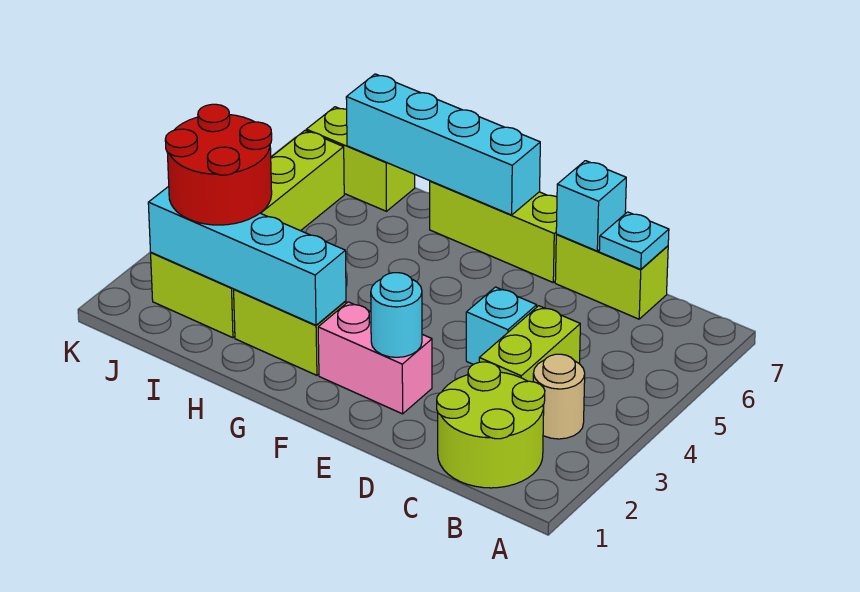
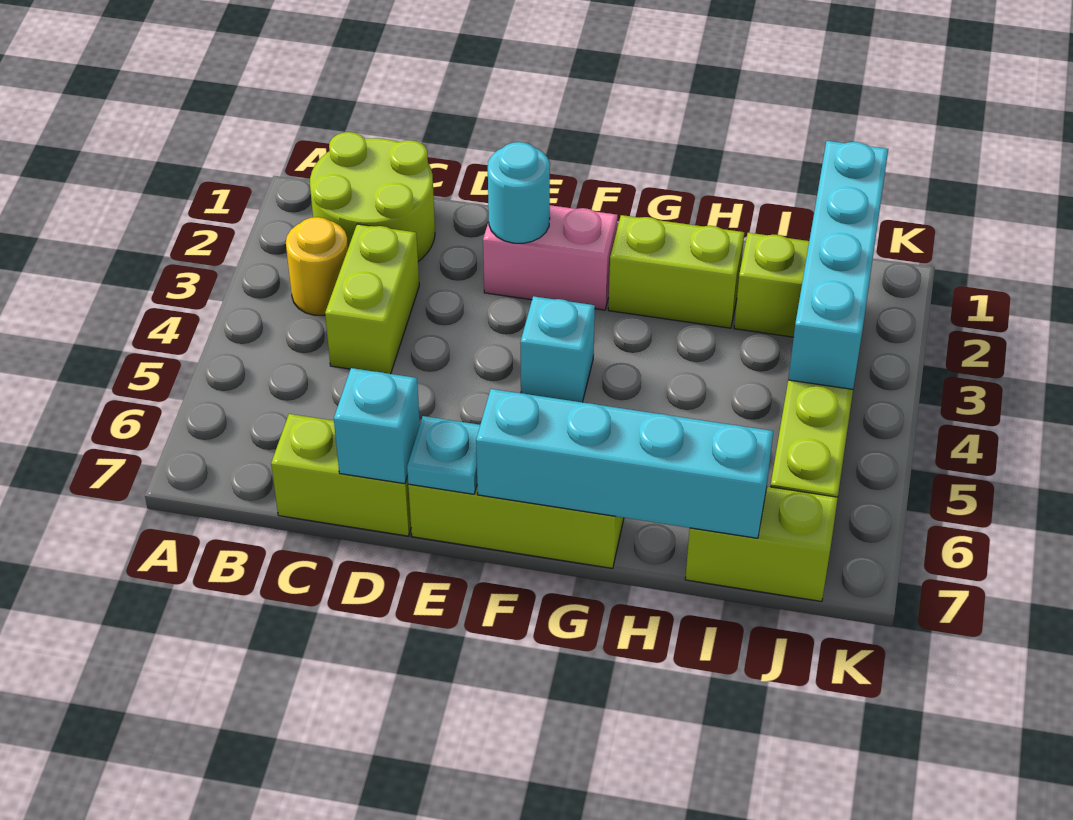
tan 1x1 round brick [533,354,585,439] -> yellow 1x1 round brick [286,217,348,315]
cyan 1x1 plate [599,212,669,269] -> cyan 1x1 plate moved to [407,416,480,494]
cyan 1x1 brick [466,287,537,365] -> cyan 1x1 brick moved to [520,296,595,402]
cyan 1x4 brick [148,186,346,325] -> cyan 1x4 brick turned to [788,141,888,389]
red 2x2 round brick [165,104,272,225] -> none

